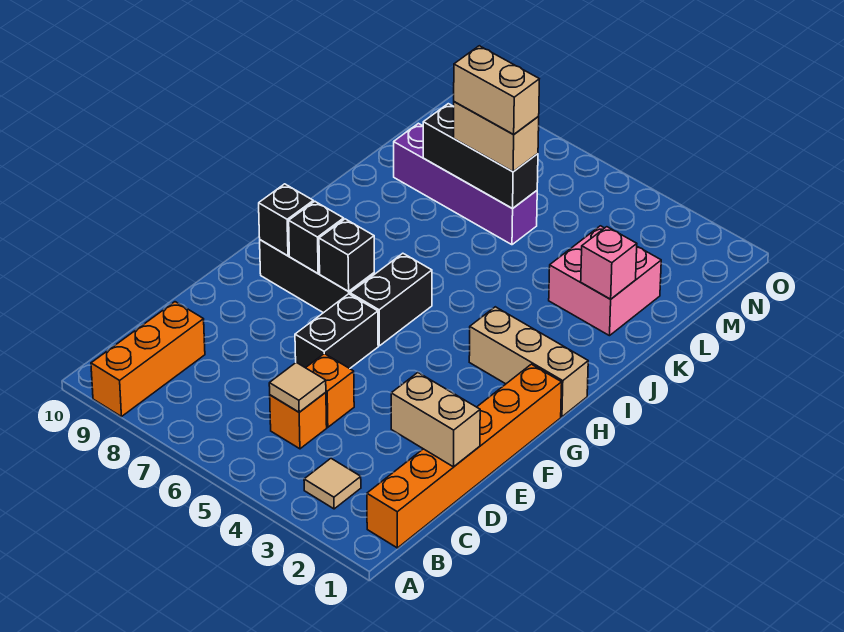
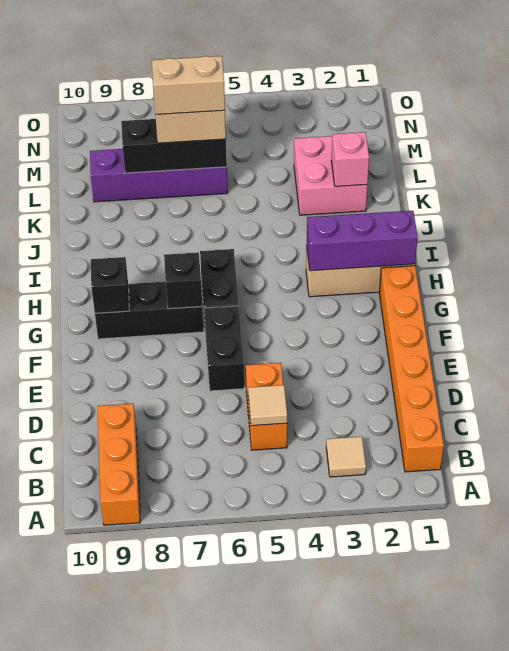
tan 1x2 brick [391,373,480,467] -> none
black 1x1 brick [289,201,344,273] -> none
none -> purple 1x3 brick [307,211,418,271]

